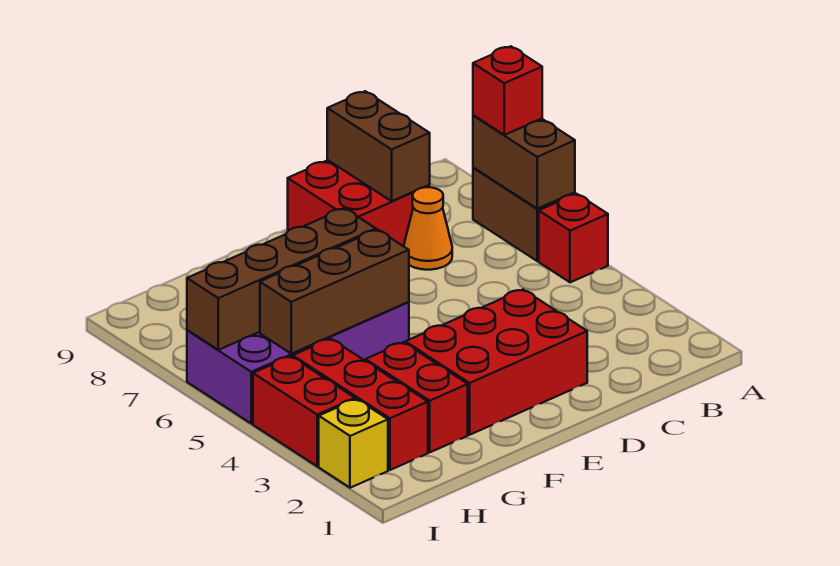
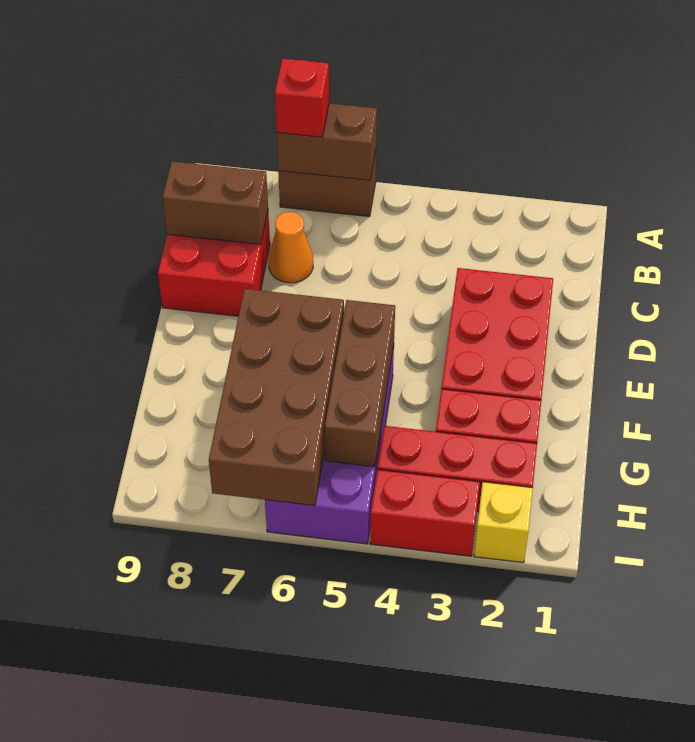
red 1x1 brick [539,194,608,282] -> none
brown 1x4 brick [187,208,376,350] -> brown 2x4 brick [209,289,344,506]

